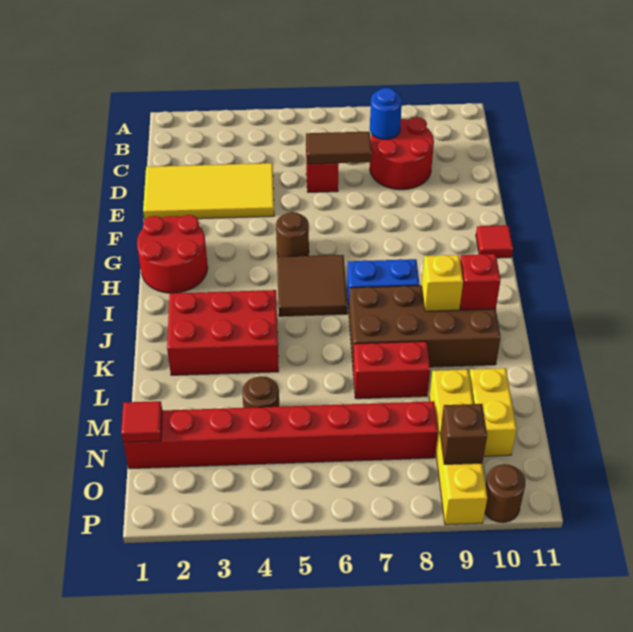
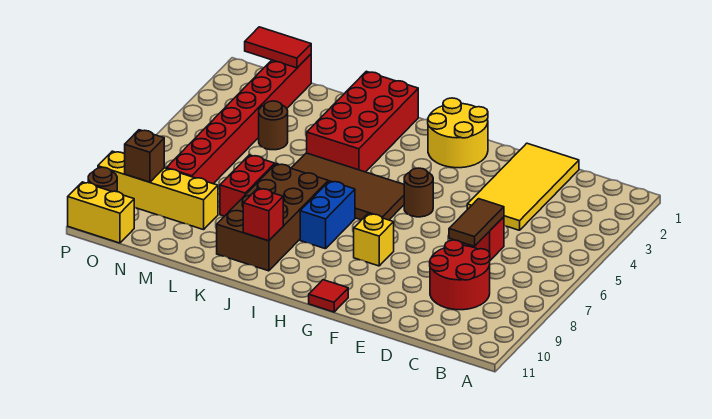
blue 1x1 round brick [370,88,402,140] -> none
red 2x2 round brick [137,215,208,293] -> yellow 2x2 round brick [428,98,488,168]
brown 2x2 tile [277,255,347,316] -> brown 2x4 tile [291,153,404,220]
red 2x3 brick [167,290,279,375] -> red 2x4 brick [307,71,418,172]
yellow 1x1 brick [422,255,463,311] -> yellow 1x1 brick moved to [354,214,394,266]
yellow 1x2 brick [469,368,517,456] -> yellow 1x2 brick moved to [68,182,134,243]
red 1x1 tile [121,401,162,442] -> red 1x2 tile [245,27,311,68]

